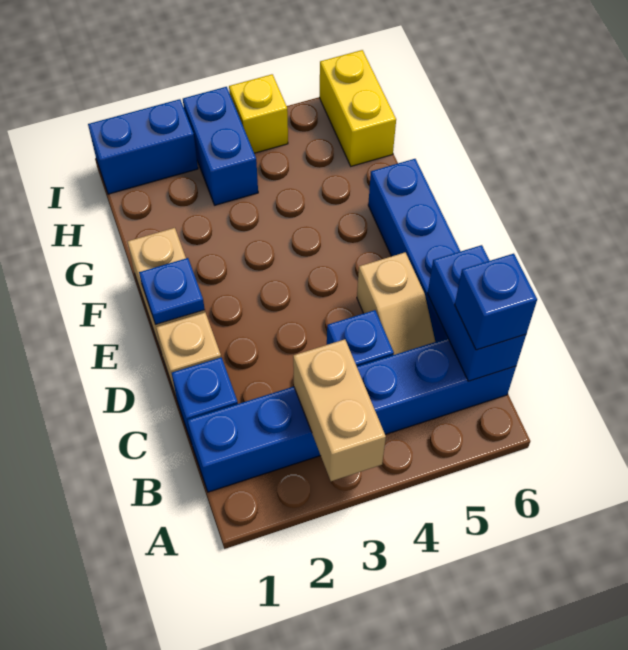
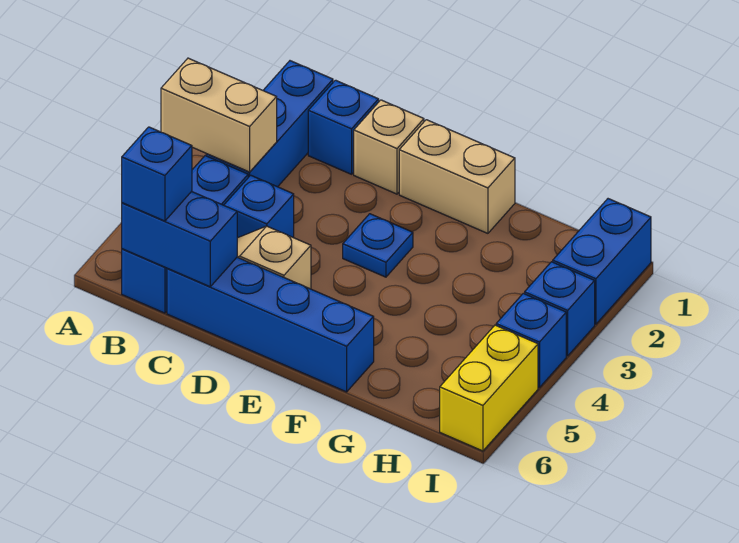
blue 1x1 plate [139,258,205,325] -> blue 1x1 plate moved to [343,214,413,277]
blue 1x2 brick [183,87,258,205] -> blue 1x1 brick [525,262,595,356]
yellow 1x2 brick [320,50,396,166] -> yellow 1x2 brick turned to [440,325,538,451]
yellow 1x1 brick [229,74,288,153] -> blue 1x1 brick [496,294,566,388]

